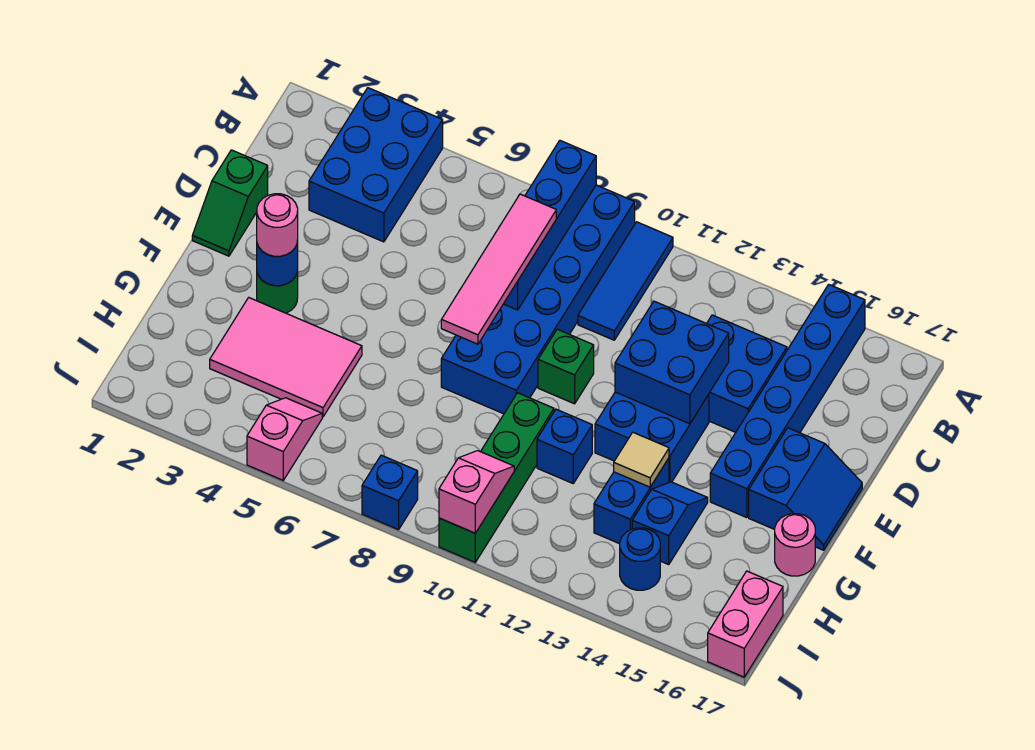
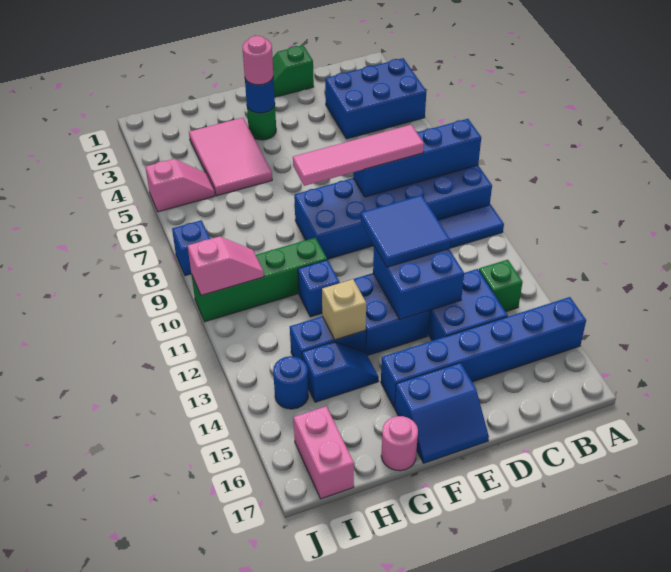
none -> blue 2x2 tile [361,195,450,267]
green 1x1 brick [538,329,594,404] -> green 1x1 brick moved to [479,260,523,312]
tan 1x1 tile [614,432,669,487] -> tan 1x1 brick [322,279,366,340]
pink 1x2 brick [708,571,783,677] -> pink 1x2 brick turned to [293,406,354,499]

